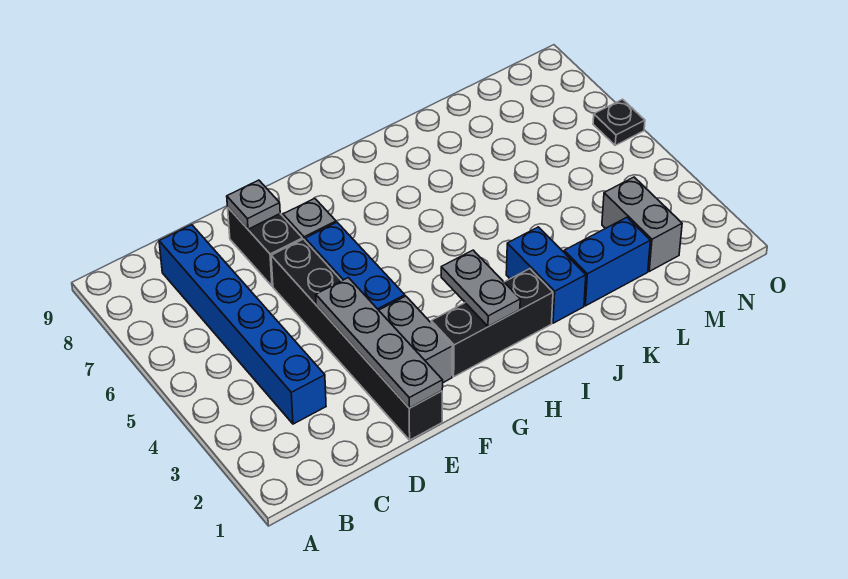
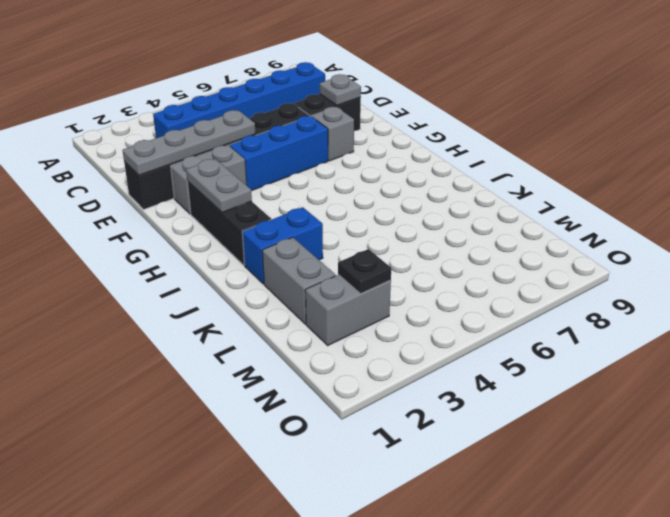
grey 1x2 plate [441,250,520,327] -> grey 1x2 plate turned to [186,159,252,212]
blue 1x2 brick [564,217,650,306] -> grey 1x2 brick [262,237,335,324]
black 1x1 plate [593,99,645,145] -> black 1x1 plate moved to [338,249,391,294]

